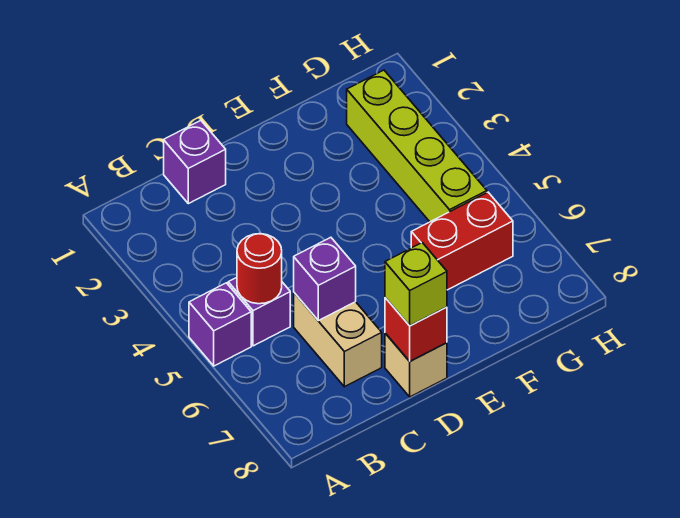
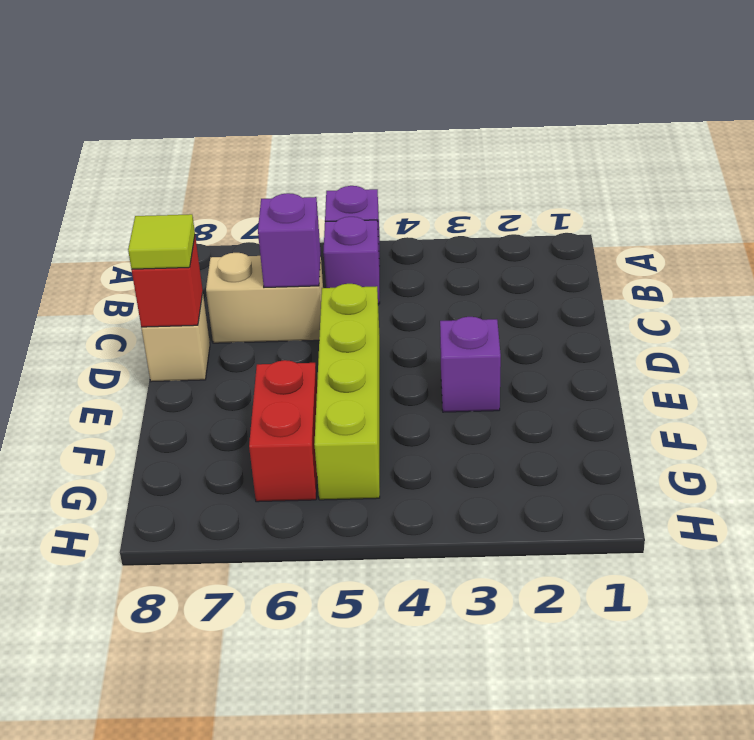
red 1x1 round brick [237,234,282,304] -> none
purple 1x1 brick [164,120,226,204] -> purple 1x1 brick moved to [440,317,501,412]
lime 1x1 brick [385,243,447,326] -> lime 1x1 tile [128,214,195,269]
lime 1x4 brick [347,70,487,222] -> lime 1x4 brick turned to [314,284,380,500]

